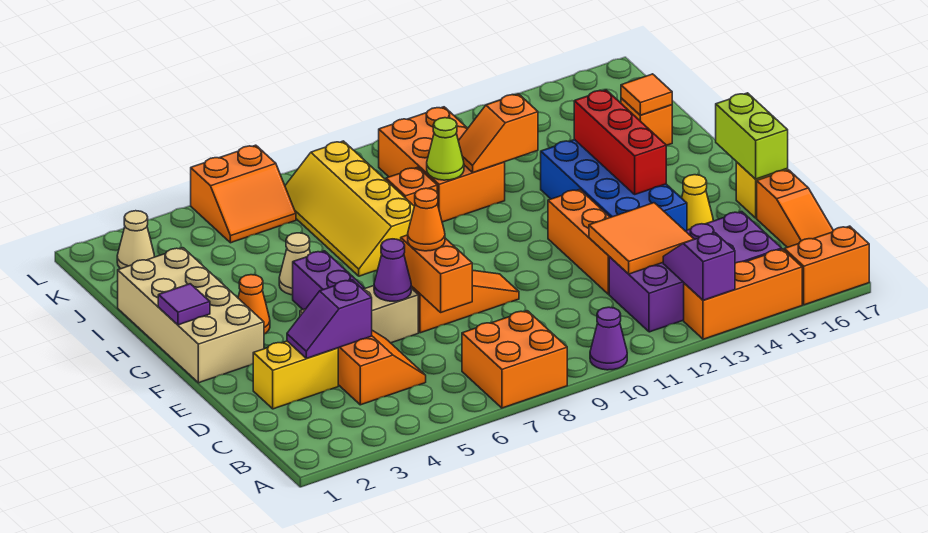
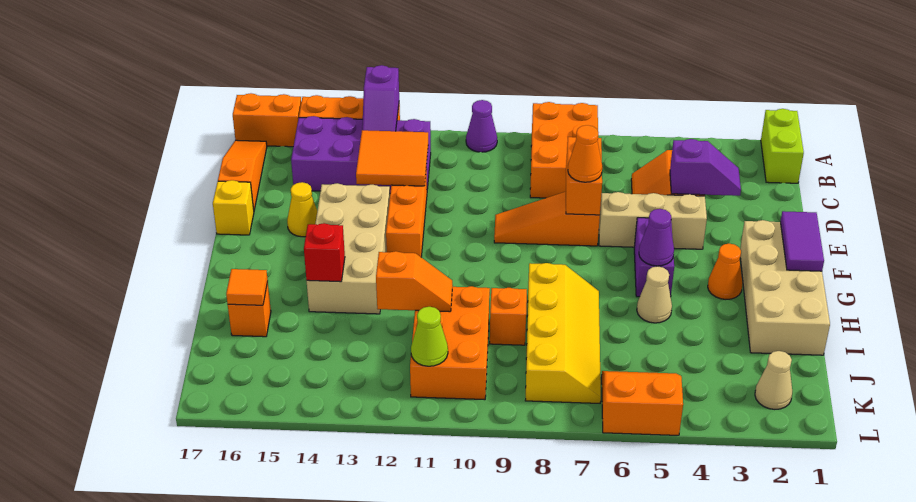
orange 2x2 brick [462,311,567,408] -> orange 2x3 brick [530,102,598,198]
yellow 1x2 brick [253,341,338,409] -> none
purple 1x1 cone [374,239,411,301] -> purple 1x1 cone moved to [639,209,674,266]
blue 2x4 brick [541,140,687,231] -> tan 2x4 brick [307,183,390,314]
lime 1x2 brick [716,93,788,179] -> lime 1x2 brick moved to [761,109,804,183]
red 1x3 brick [574,90,666,194] -> red 1x1 brick [304,223,345,282]
purple 1x1 tile [158,284,210,325] -> purple 1x2 tile [780,211,824,271]
lime 1x1 cone [427,118,464,180] -> lime 1x1 cone moved to [411,307,448,366]

